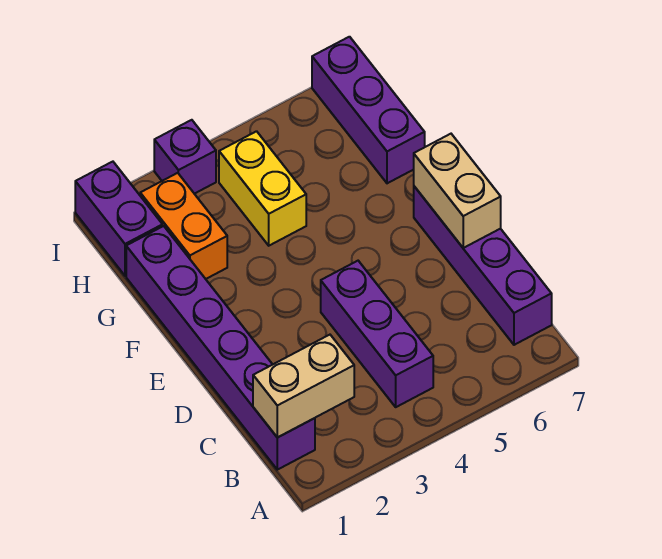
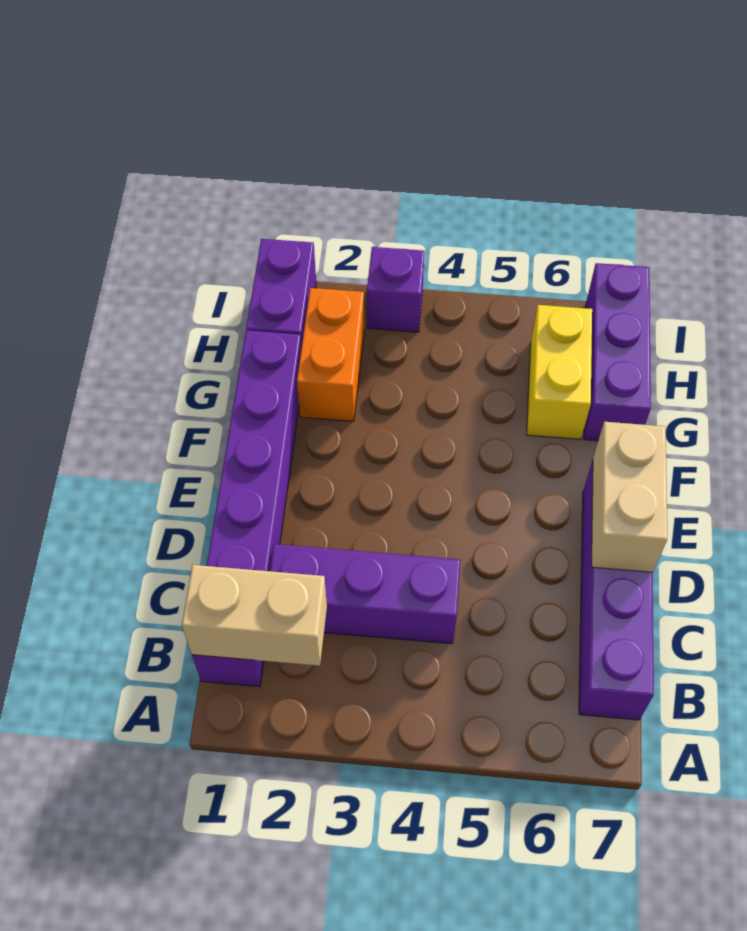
purple 1x3 brick [321,261,433,407] -> purple 1x3 brick turned to [270,544,460,644]
yellow 1x2 brick [219,131,306,246] -> yellow 1x2 brick moved to [527,305,592,439]

